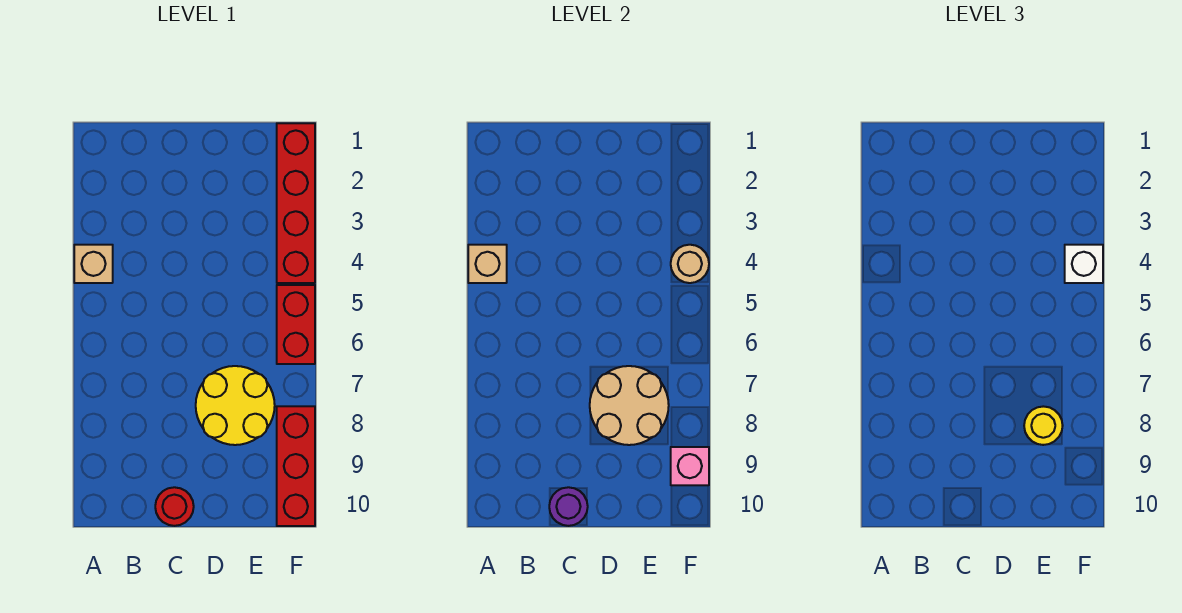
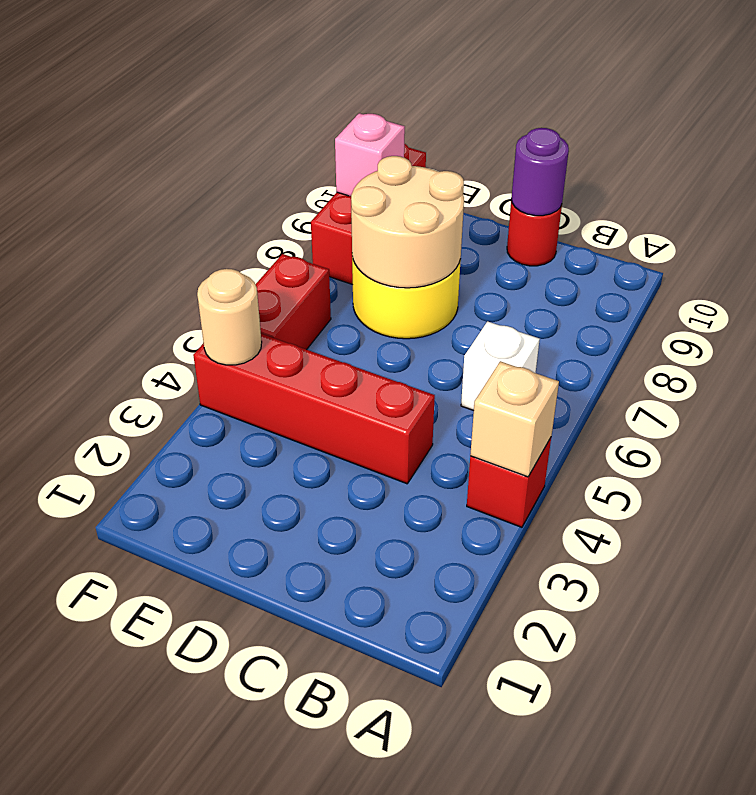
tan 1x1 brick [74,245,113,283] -> red 1x1 brick [467,438,551,527]
yellow 1x1 round brick [1024,406,1063,445] -> none
red 1x4 brick [277,123,315,283] -> red 1x4 brick turned to [193,334,435,484]
white 1x1 brick [1065,245,1103,283] -> white 1x1 brick moved to [461,321,540,411]

